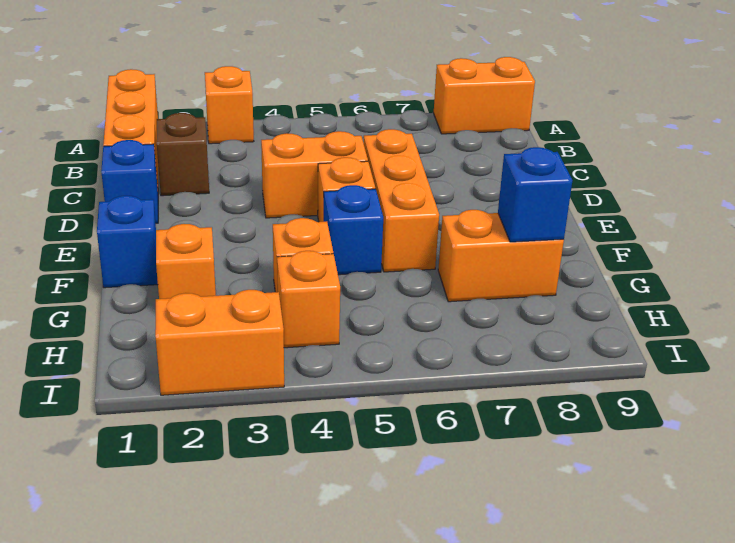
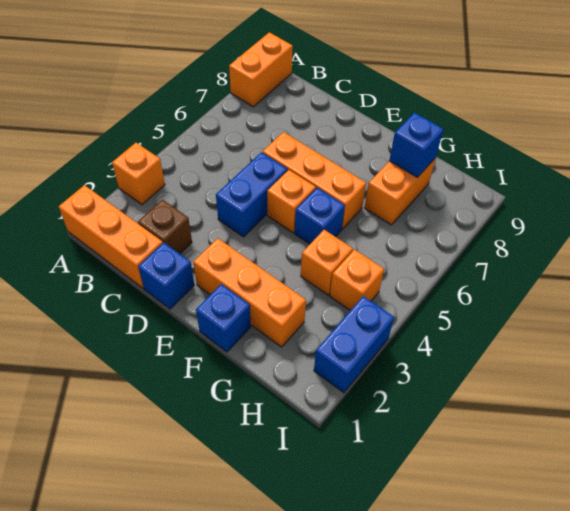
orange 1x2 brick [261,131,368,218] -> blue 1x2 brick [216,152,288,237]
orange 1x1 brick [156,224,216,299] -> orange 1x3 brick [193,238,306,347]
orange 1x2 brick [155,290,284,395] -> blue 1x2 brick [314,296,394,393]

